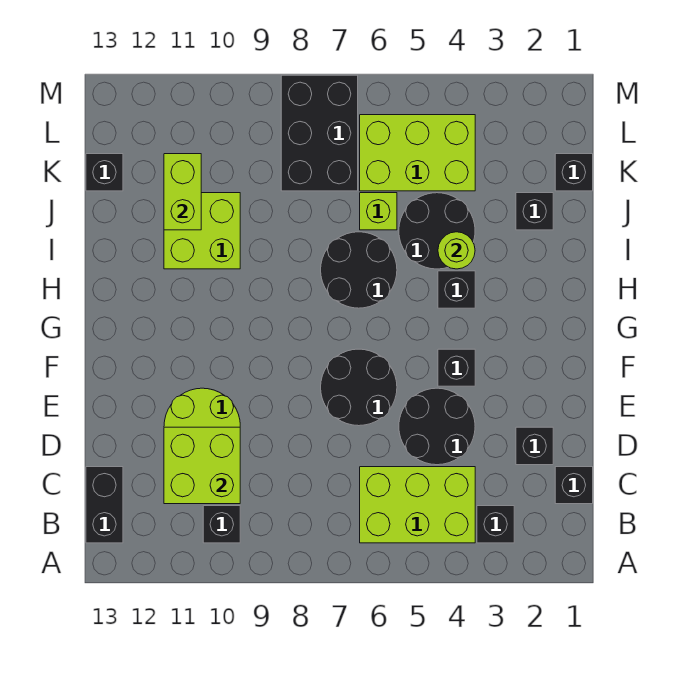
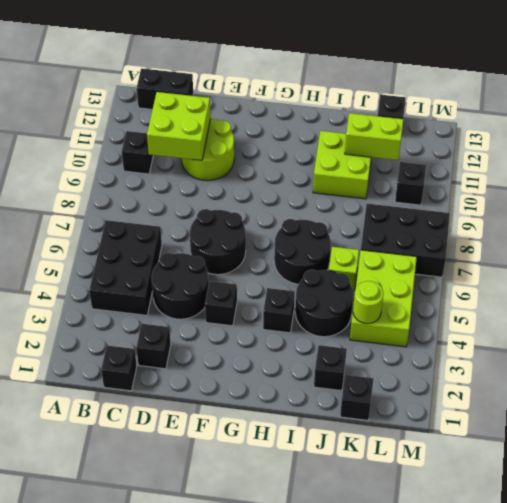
black 1x1 brick [477,506,514,543] -> black 1x1 brick moved to [395,162,426,205]
lime 2x3 brick [360,467,475,543] -> black 2x3 brick [89,220,162,315]
lime 1x1 round brick [438,232,475,269] -> lime 1x1 round brick moved to [353,281,383,324]

